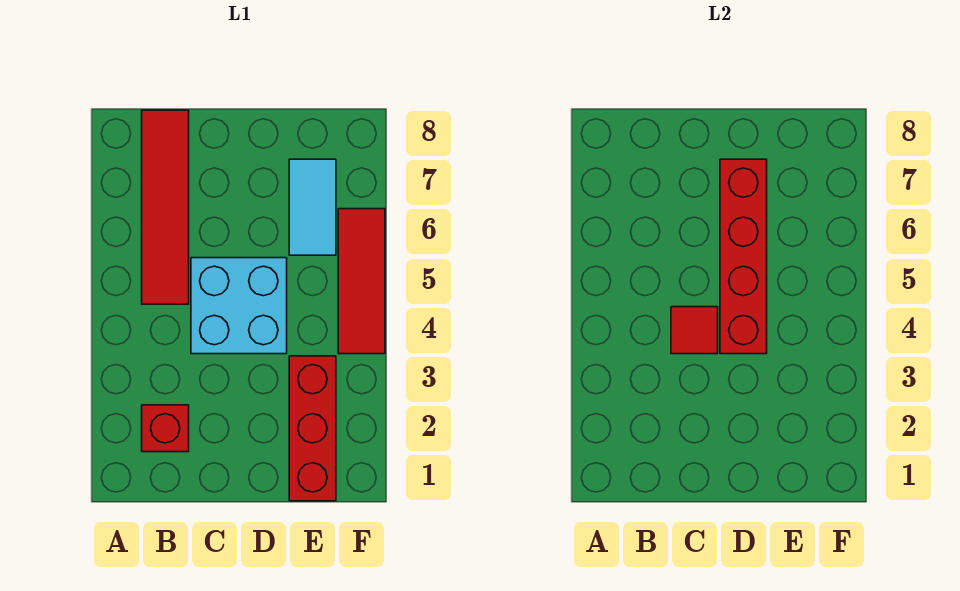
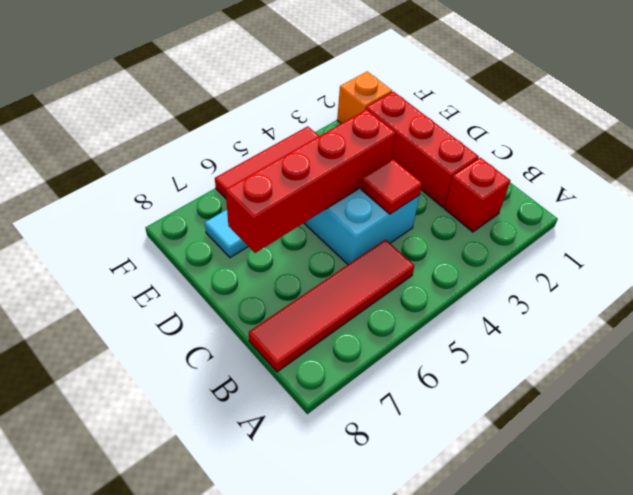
red 1x3 brick [289,356,336,501] -> red 1x3 brick turned to [366,92,479,207]
none -> orange 1x1 brick [337,72,392,124]

